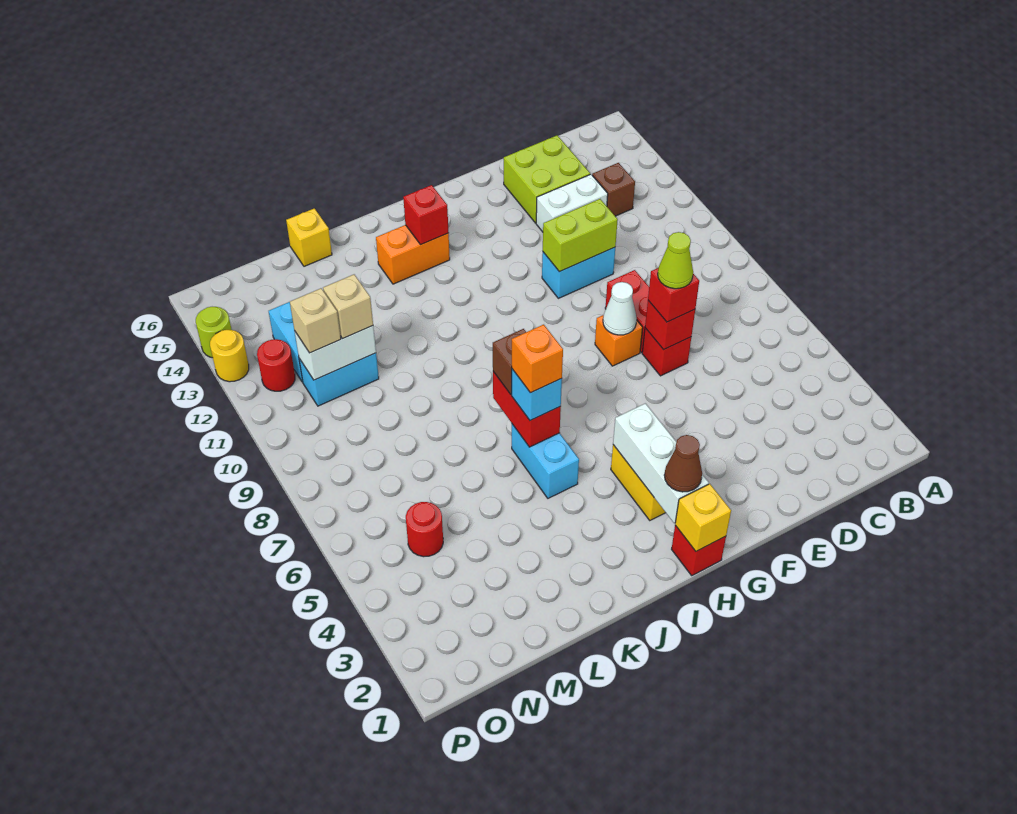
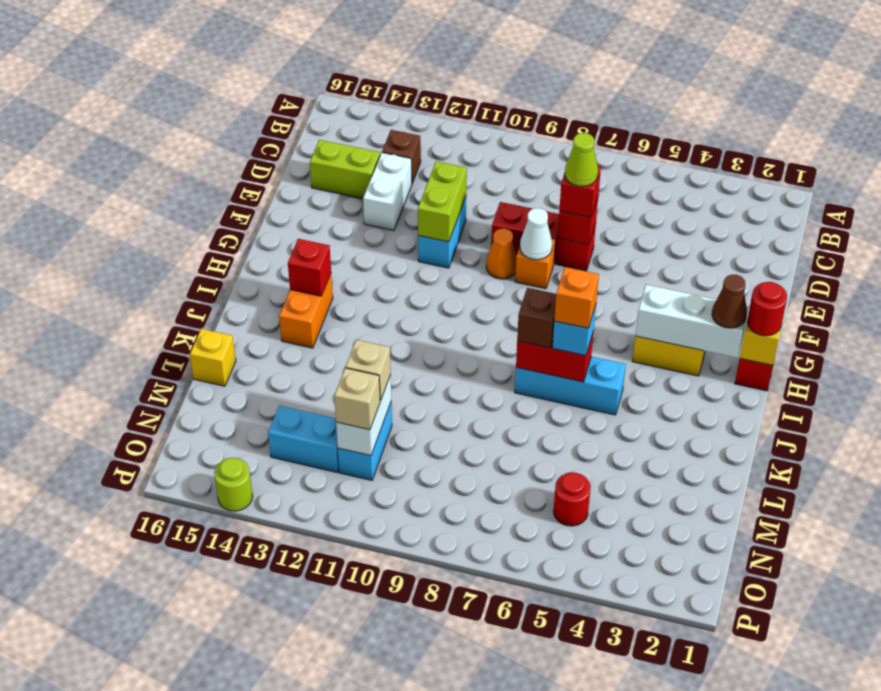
lime 2x2 brick [504,135,590,223] -> lime 1x2 brick [310,140,380,199]
none -> orange 1x1 cone [486,229,516,279]
cyan 1x2 brick [512,424,579,498] -> cyan 1x3 brick [515,356,626,415]
red 1x1 round brick [257,339,295,391] -> red 1x1 round brick moved to [747,282,787,336]
yellow 1x1 round brick [210,330,249,382] -> none

